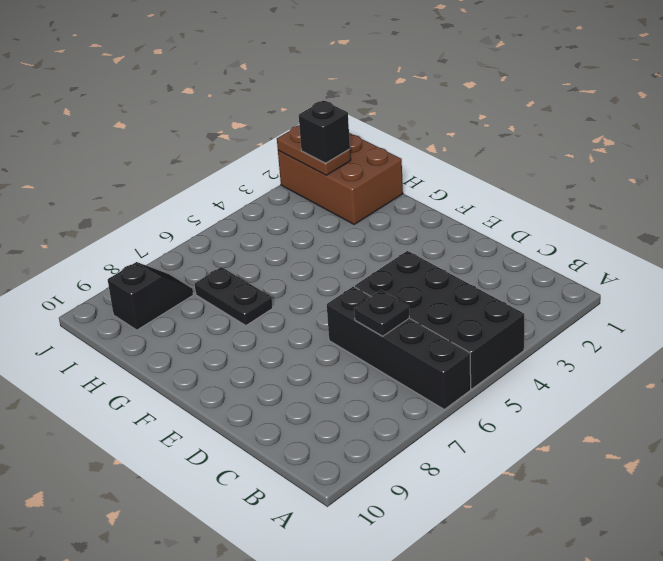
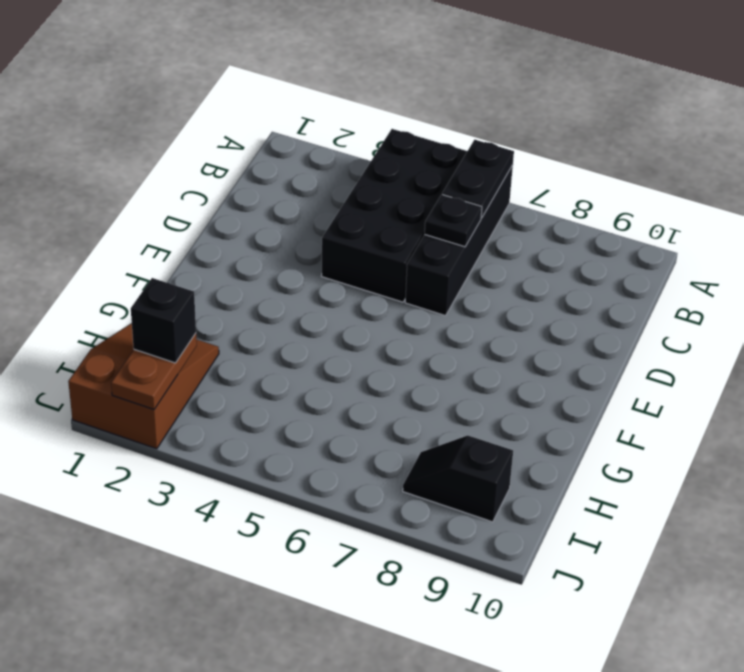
black 1x2 plate [195,267,273,326] -> black 1x2 plate moved to [442,140,514,218]
brown 2x3 brick [278,133,403,224] -> brown 2x3 slope [68,323,219,449]

